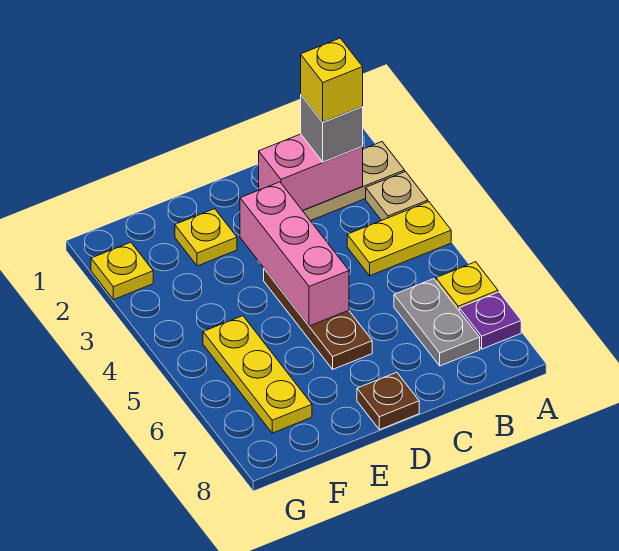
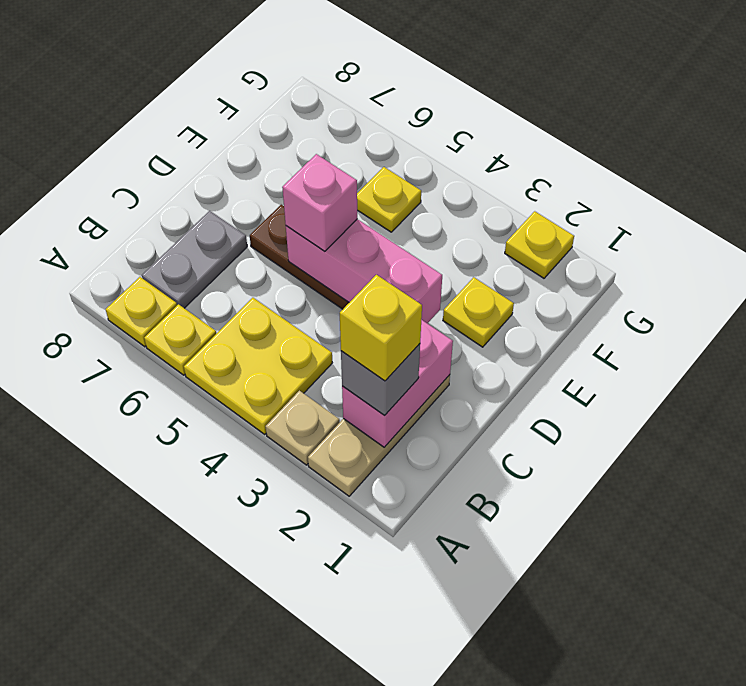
yellow 1x2 plate [347,202,451,276] -> yellow 2x2 plate [184,298,332,434]
purple 1x1 plate [459,292,521,349] -> yellow 1x1 plate [106,277,177,347]
grey 1x2 plate [394,279,480,366] -> grey 1x2 plate turned to [142,211,247,308]
none -> pink 1x1 brick [282,154,357,251]
brown 1x1 plate [357,372,419,430] -> none
yellow 1x3 plate [203,316,312,433] -> yellow 1x1 plate [357,167,421,232]

